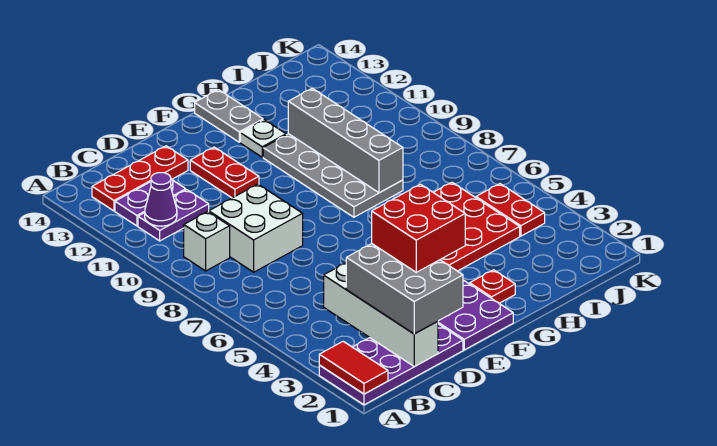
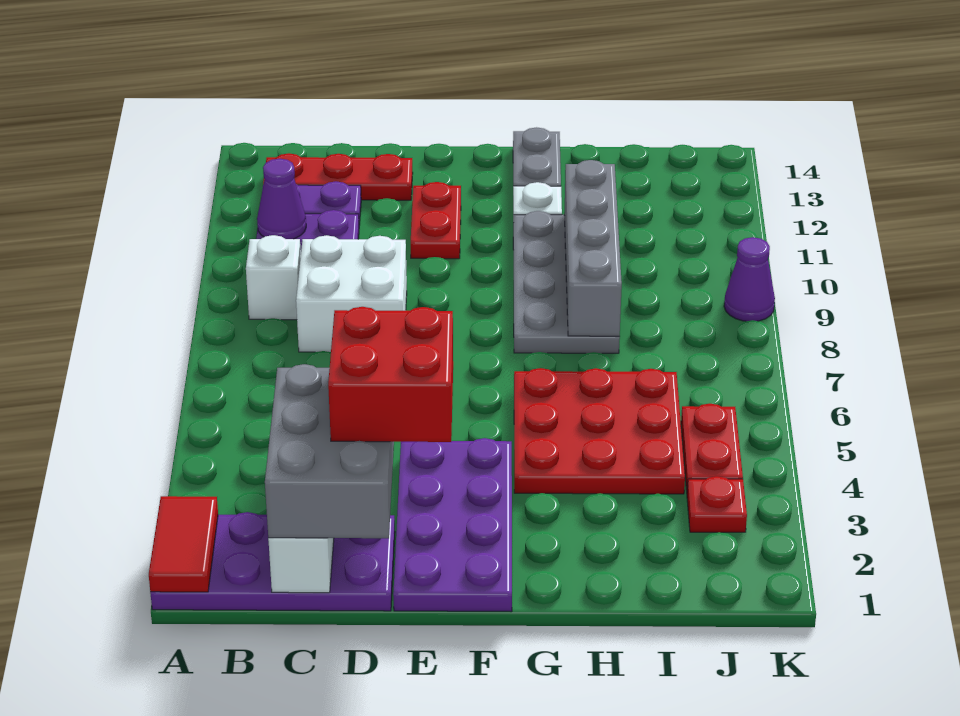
red 1x1 plate [470,270,515,303] -> red 1x1 plate moved to [687,476,747,532]
none -> purple 1x1 cone [724,237,775,321]

